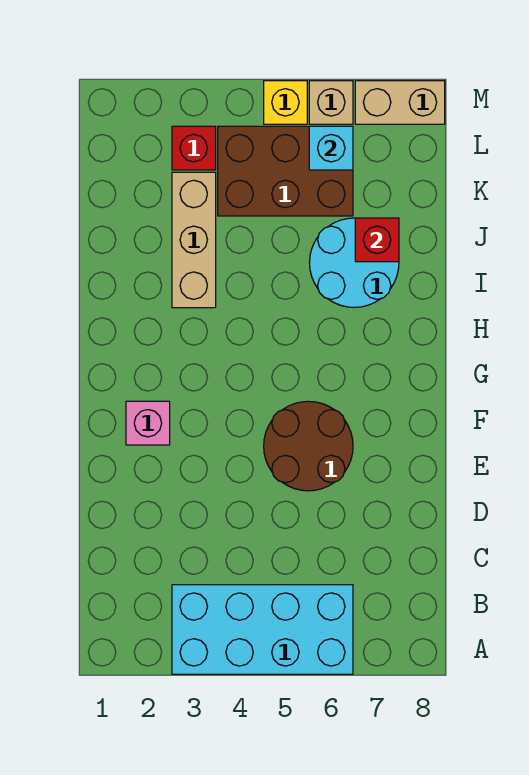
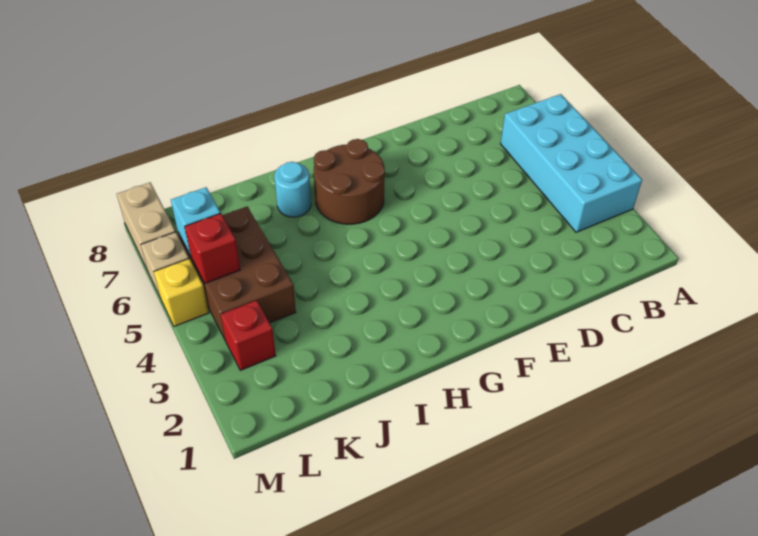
brown 2x2 round brick [264,401,353,491] -> brown 2x2 round brick moved to [314,139,385,224]
pink 1x1 brick [126,401,170,445] -> none
tan 1x3 brick [172,172,216,308] -> none
cyan 2x2 round brick [309,218,399,308] -> cyan 1x1 round brick [274,162,311,217]
red 1x1 brick [355,218,399,262] -> red 1x1 brick moved to [185,213,240,283]

